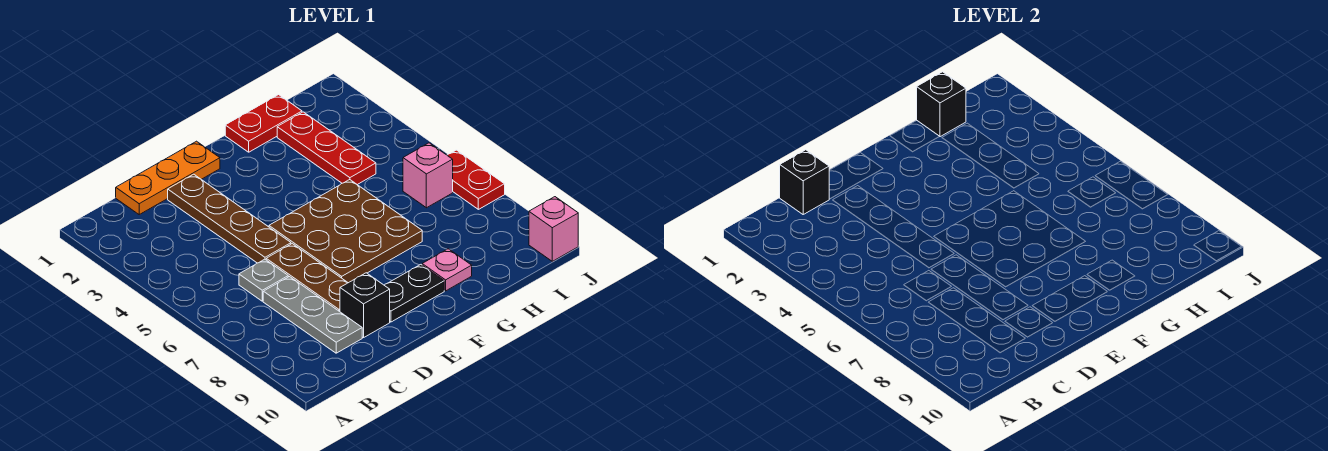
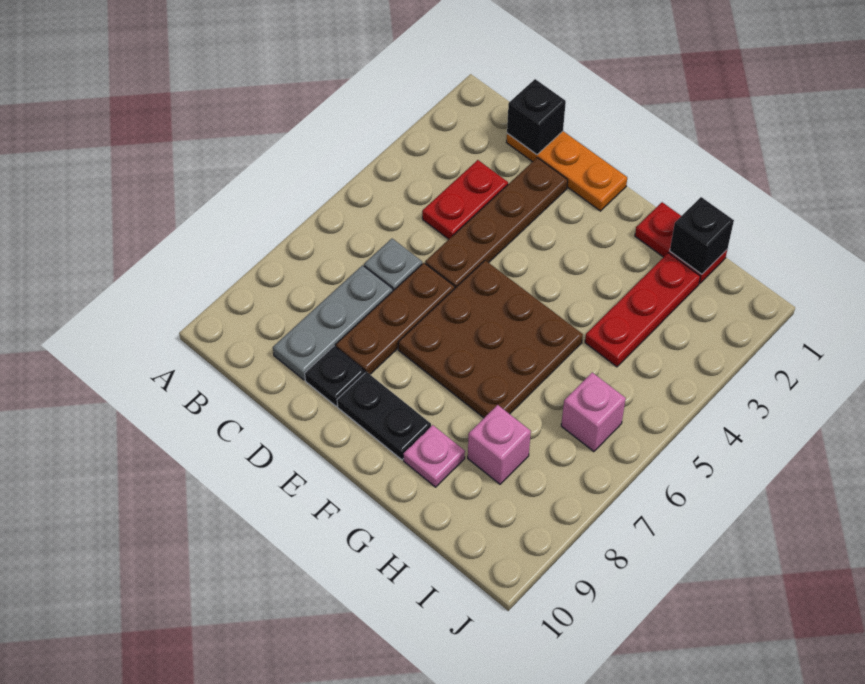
black 1x1 brick [340,273,390,338] -> black 1x1 plate [305,346,365,406]
red 1x2 plate [447,150,505,209] -> red 1x2 plate moved to [422,160,508,239]
pink 1x1 brick [529,197,578,261] -> pink 1x1 brick moved to [468,405,531,484]

